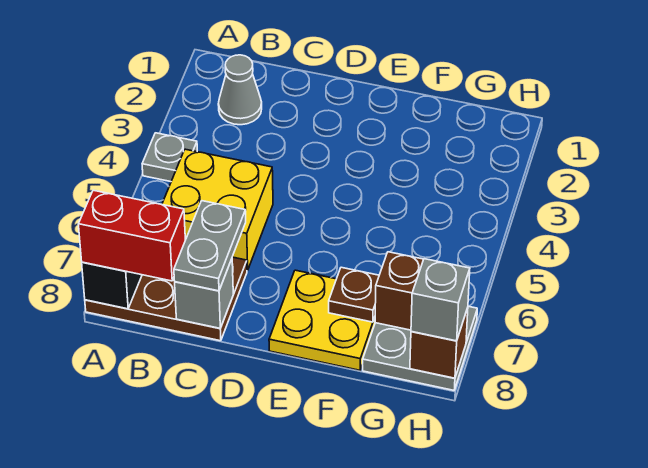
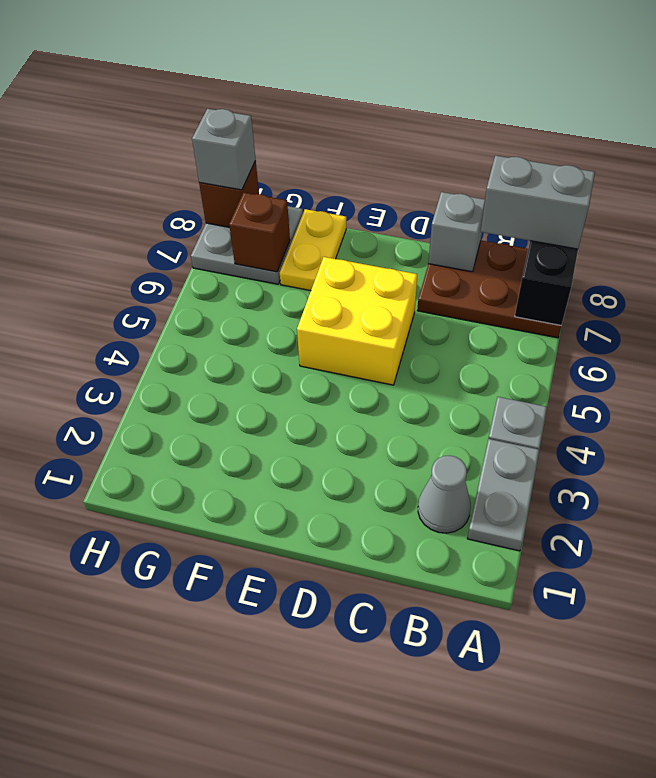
red 1x2 brick [78,190,185,281] -> grey 1x2 brick [481,155,595,249]
yellow 2x2 brick [162,149,273,270] -> yellow 2x2 brick moved to [297,257,417,385]
grey 1x2 plate [174,201,246,291] -> grey 1x2 plate moved to [467,439,539,551]
yellow 2x2 plate [269,270,375,370] -> yellow 1x2 plate [280,209,346,291]
brown 1x1 plate [329,267,379,322] -> none

